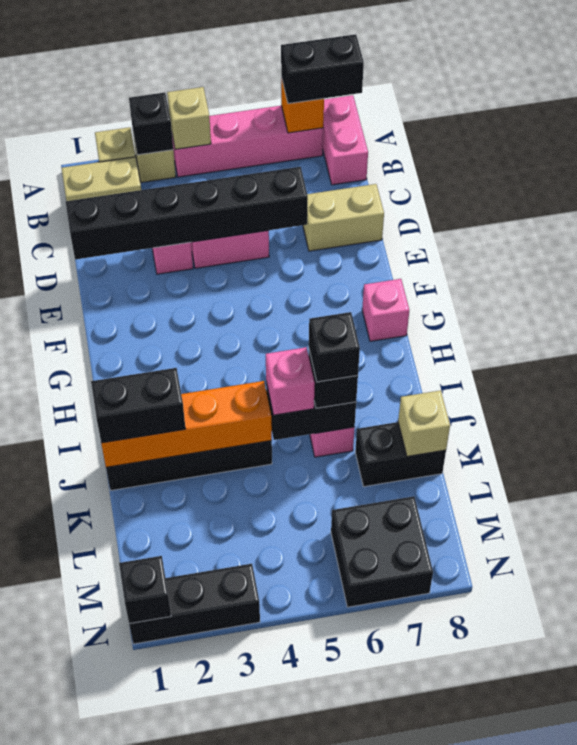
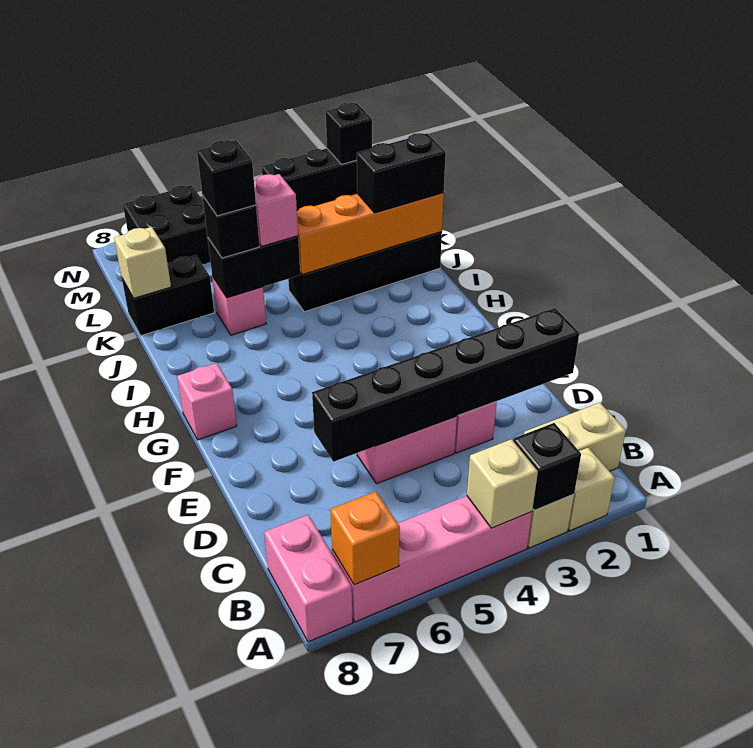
black 1x2 brick [281,34,364,104] -> none
tan 1x2 brick [303,184,384,251] -> none

